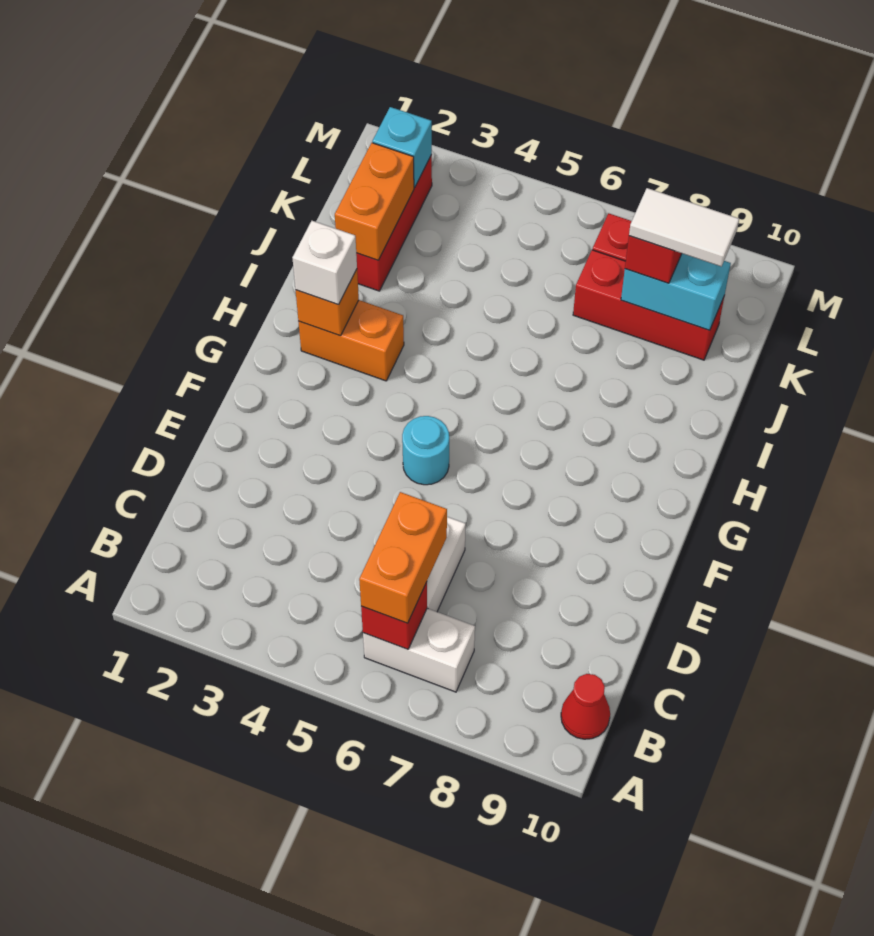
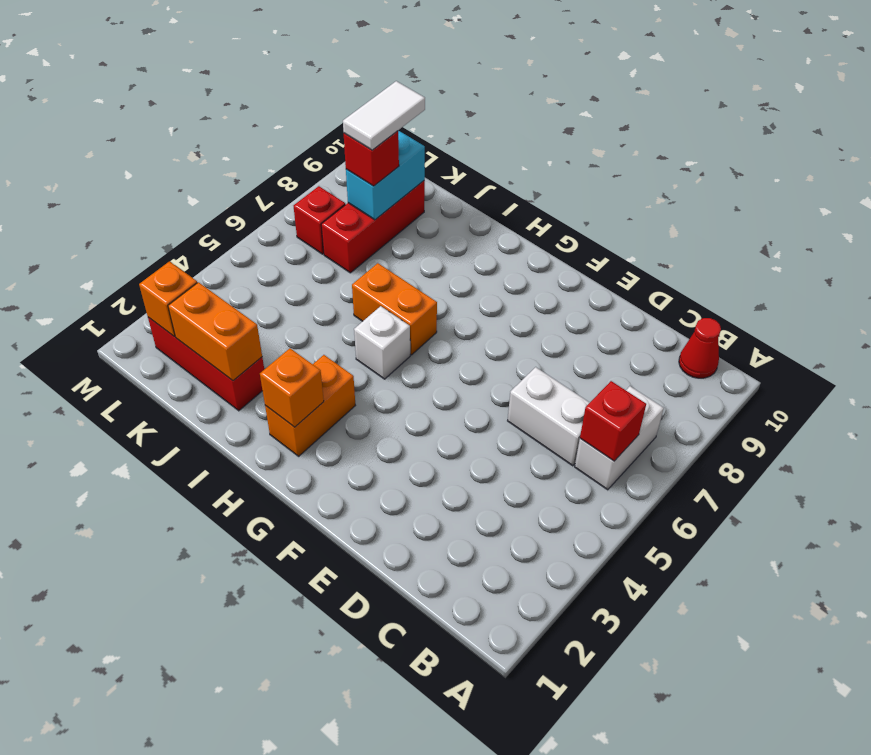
orange 1x2 brick [359,492,447,623] -> orange 1x2 brick moved to [352,263,437,355]
cyan 1x1 round brick [402,416,449,485] -> none
white 1x1 brick [292,221,357,305] -> white 1x1 brick moved to [354,306,410,379]
cyan 1x1 brick [372,107,432,187] -> orange 1x1 brick [139,261,197,337]

